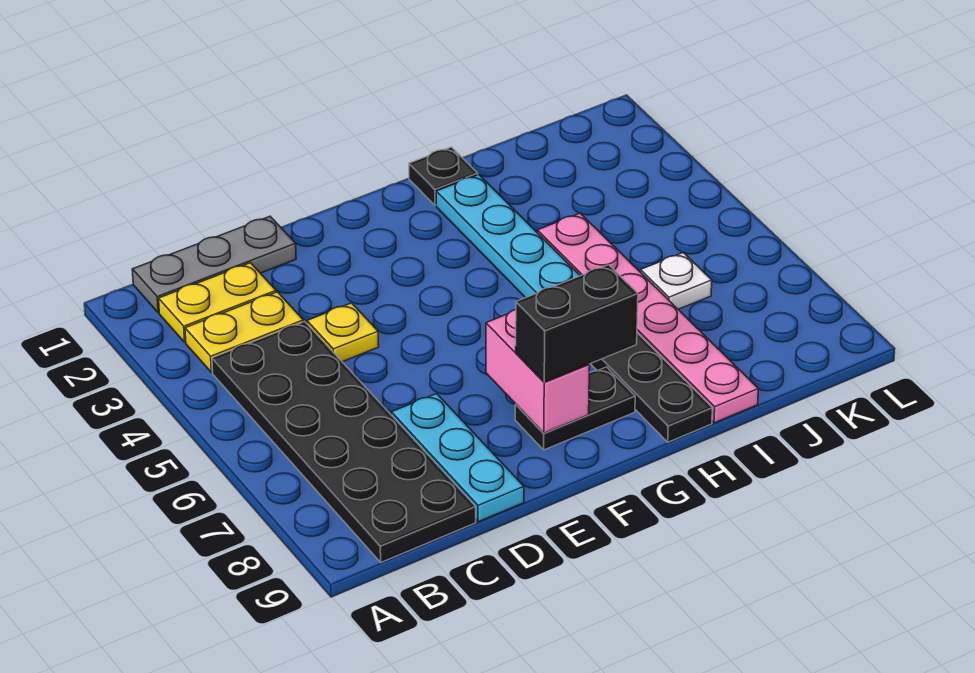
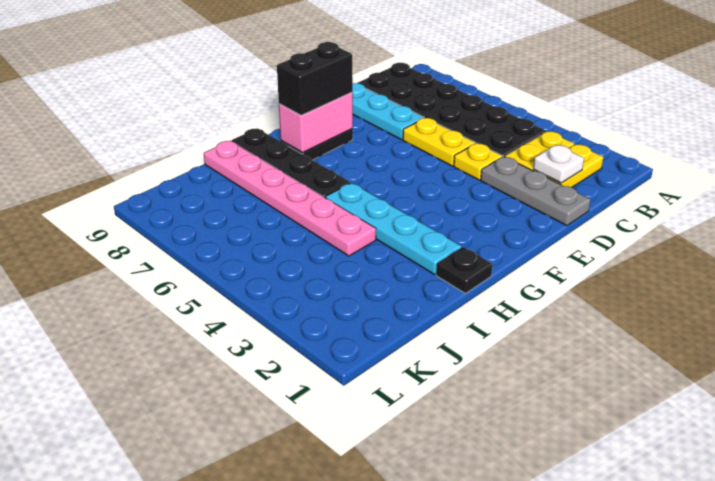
grey 1x3 plate [132,216,296,313] -> grey 1x3 plate turned to [481,157,590,226]
none -> yellow 1x2 plate [403,118,475,166]
pink 1x2 brick [486,309,590,433] -> pink 1x2 brick turned to [279,92,353,153]
white 1x1 plate [641,253,712,309] -> white 1x1 plate moved to [533,145,584,183]

